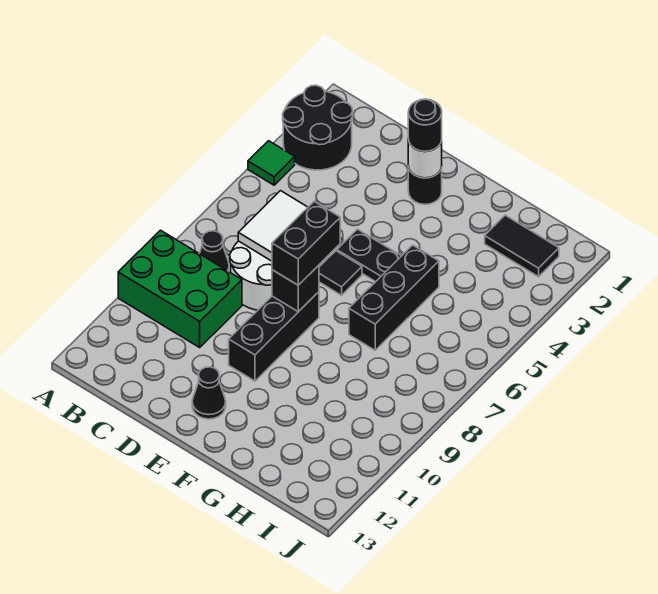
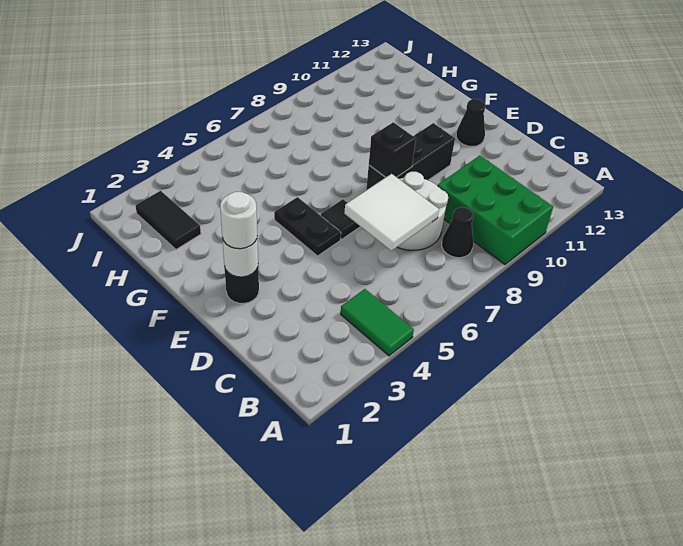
black 2x2 round brick [283,85,353,170] -> none
green 1x1 tile [248,141,295,185] -> green 1x2 tile [341,289,414,356]
black 1x1 round brick [408,99,442,151] -> white 1x1 round brick [220,192,257,249]
black 1x2 brick [272,201,340,285] -> none
black 1x3 brick [349,245,439,350] -> none

